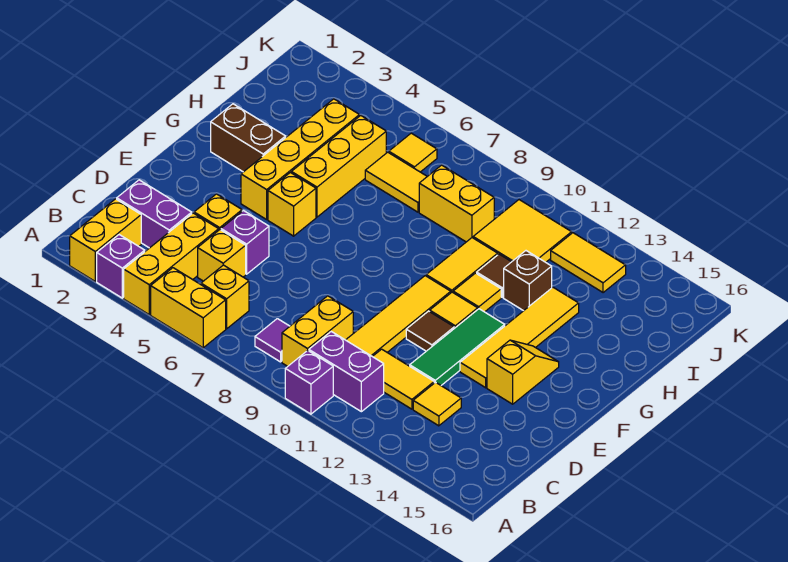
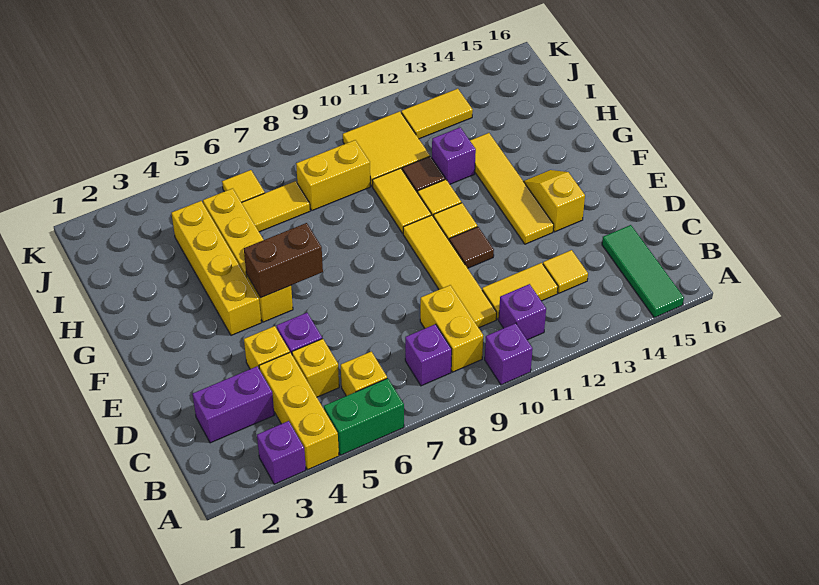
yellow 1x2 brick [70,199,141,281] -> none
yellow 1x2 brick [151,268,226,348] -> green 1x2 brick [324,378,404,455]
purple 1x1 tile [255,319,290,362] -> purple 1x1 brick [405,324,452,386]
purple 1x2 brick [309,332,384,412] -> purple 1x1 brick [499,284,546,340]
green 1x3 tile [410,309,505,385] -> green 1x3 tile moved to [602,225,684,318]
brown 1x2 brick [211,104,286,172] -> brown 1x2 brick moved to [244,223,323,298]
brown 1x1 brick [504,251,552,311] -> purple 1x1 brick [432,127,476,184]

